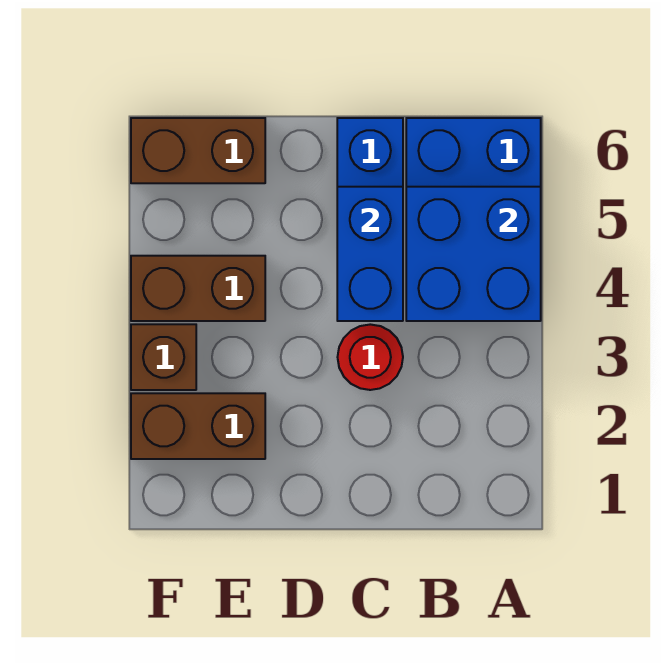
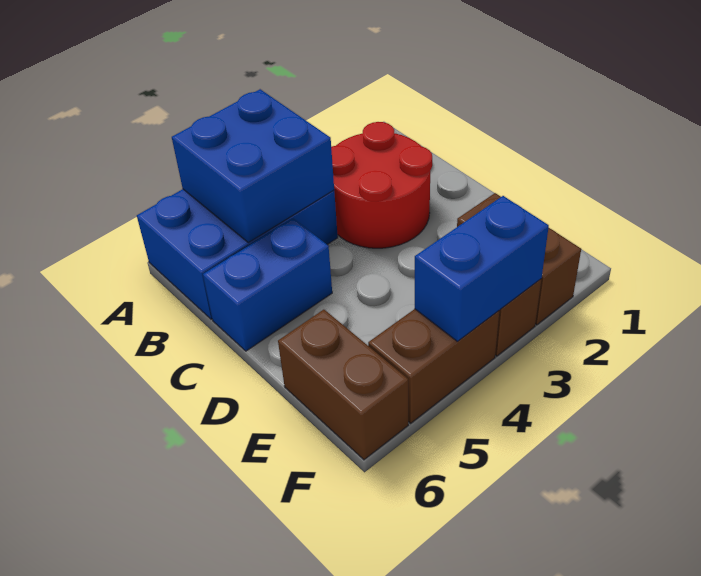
red 1x1 round brick [338,324,403,390] -> red 2x2 round brick [331,122,432,248]
blue 1x2 brick [337,187,403,321] -> blue 1x2 brick moved to [415,196,549,341]
brown 1x2 brick [131,256,265,321] -> brown 1x2 brick turned to [368,309,499,423]

